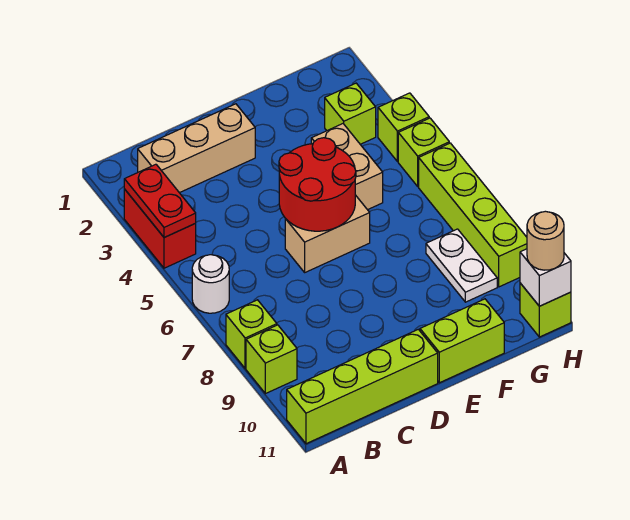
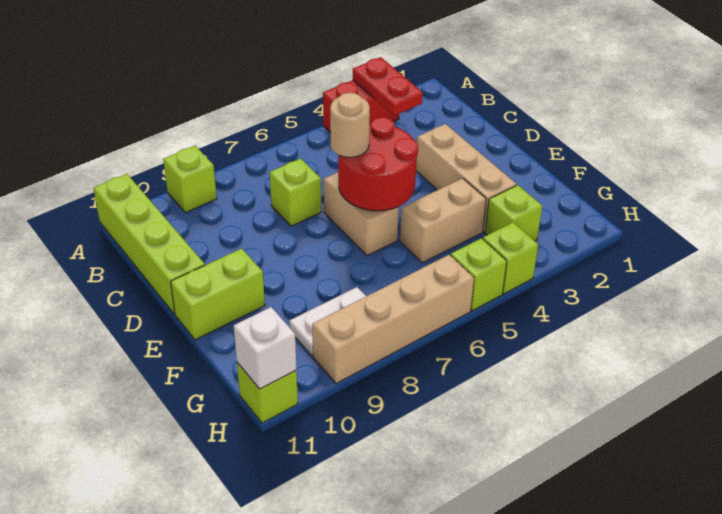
red 1x2 plate [124,164,196,238] -> red 1x2 plate turned to [353,57,423,116]
white 1x1 round brick [192,255,229,313] -> none
lime 1x1 brick [226,300,277,369] -> lime 1x1 brick moved to [270,159,321,226]
tan 1x3 brick [138,104,255,193] -> tan 1x3 brick moved to [416,124,517,232]
lime 1x2 brick [420,299,504,383] -> lime 1x2 brick turned to [171,248,265,340]
lime 1x4 brick [419,143,527,287] -> tan 1x4 brick [312,255,474,384]
tan 1x1 round brick [527,211,564,270] -> tan 1x1 round brick moved to [330,93,370,157]

